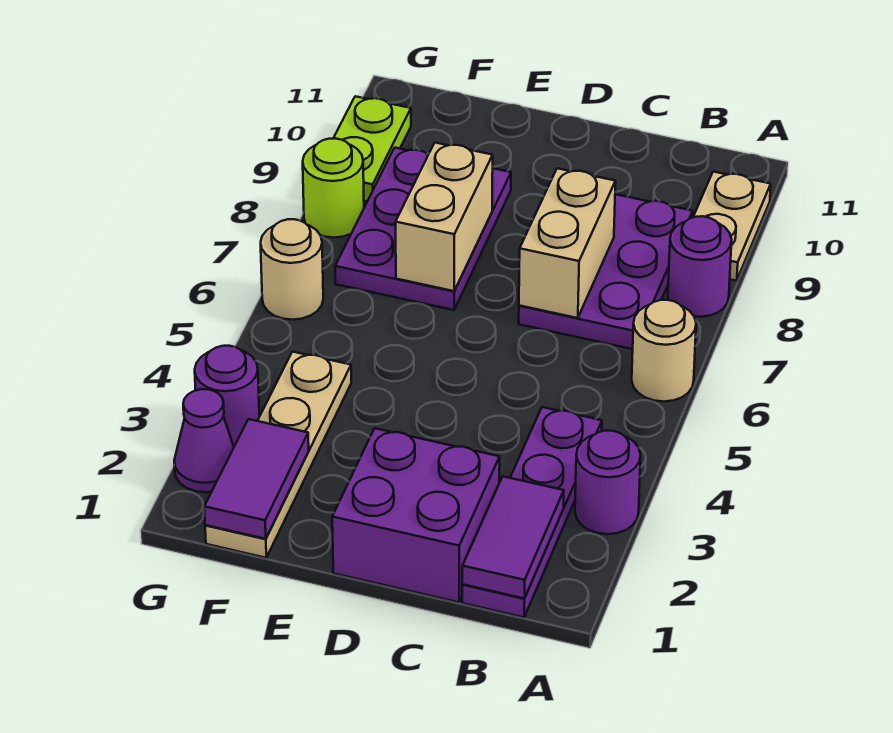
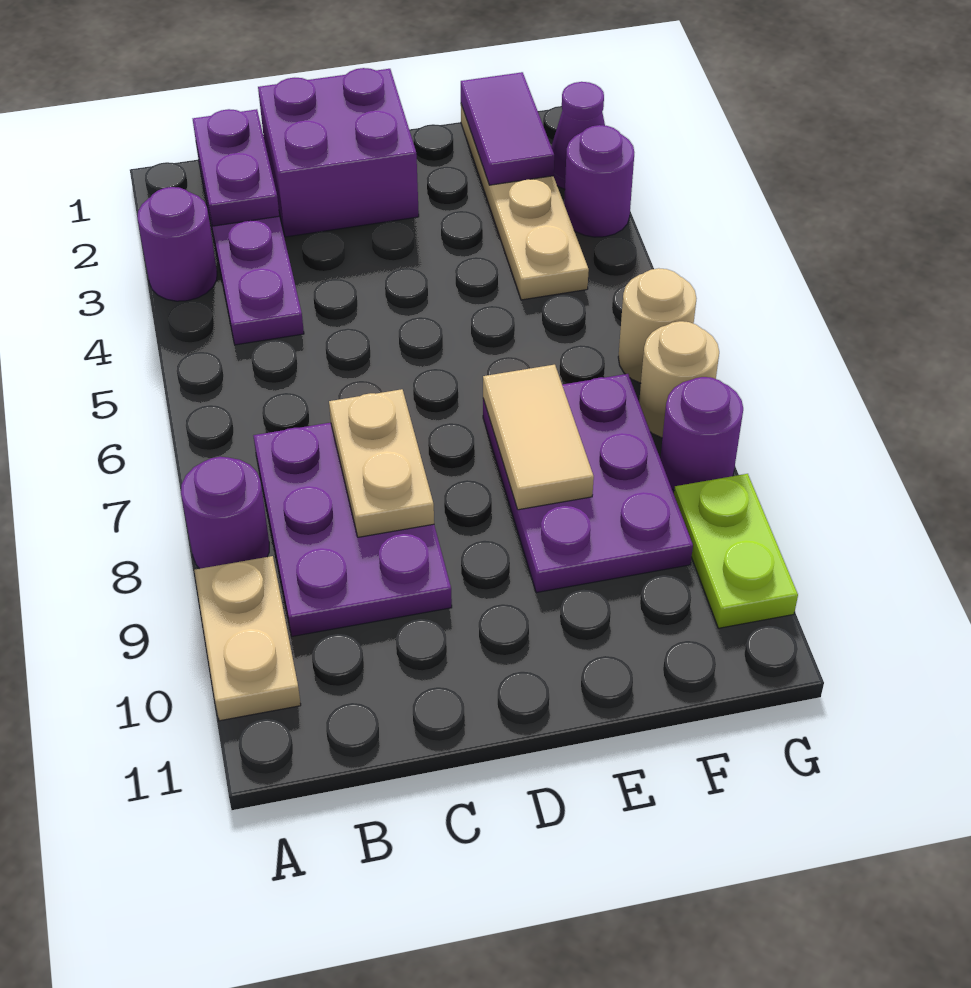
tan 1x1 round brick [632,300,696,402] -> tan 1x1 round brick moved to [639,321,719,438]
purple 1x2 tile [462,477,564,598] -> purple 1x2 plate [193,109,279,226]
tan 1x2 brick [519,168,616,318] -> tan 1x2 plate [329,389,434,537]
tan 1x2 brick [396,143,493,291] -> tan 1x2 tile [483,365,594,510]
lime 1x1 round brick [303,138,364,238] -> purple 1x1 round brick [660,377,743,490]

